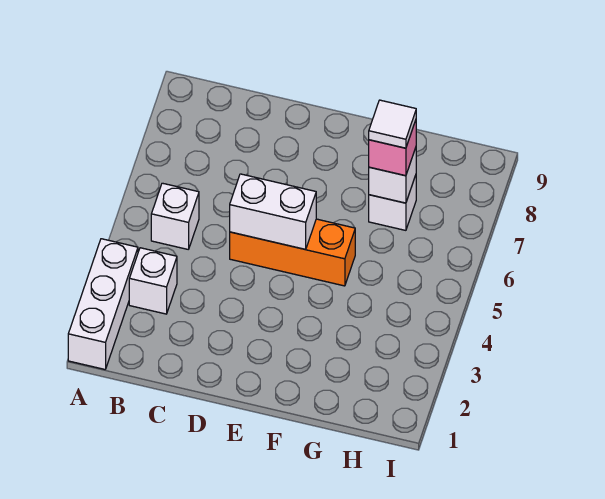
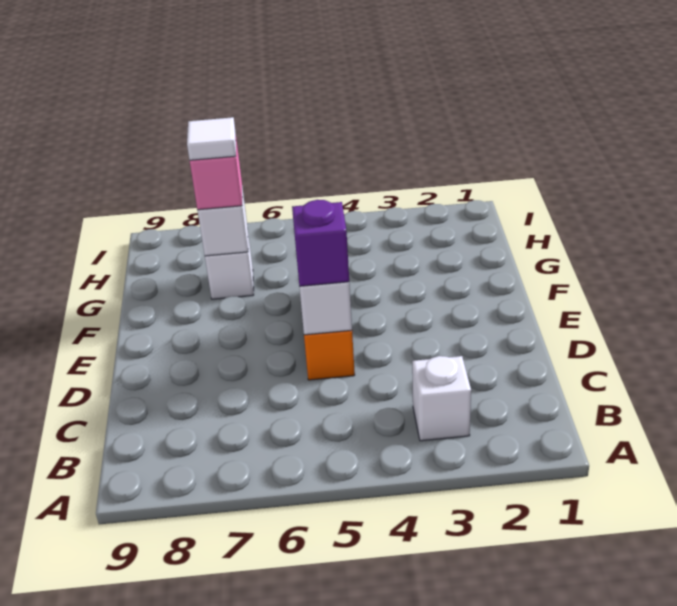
white 1x3 brick [68,239,138,369] -> none
white 1x1 brick [151,183,199,249] -> none
none -> purple 1x1 brick [292,200,349,286]

